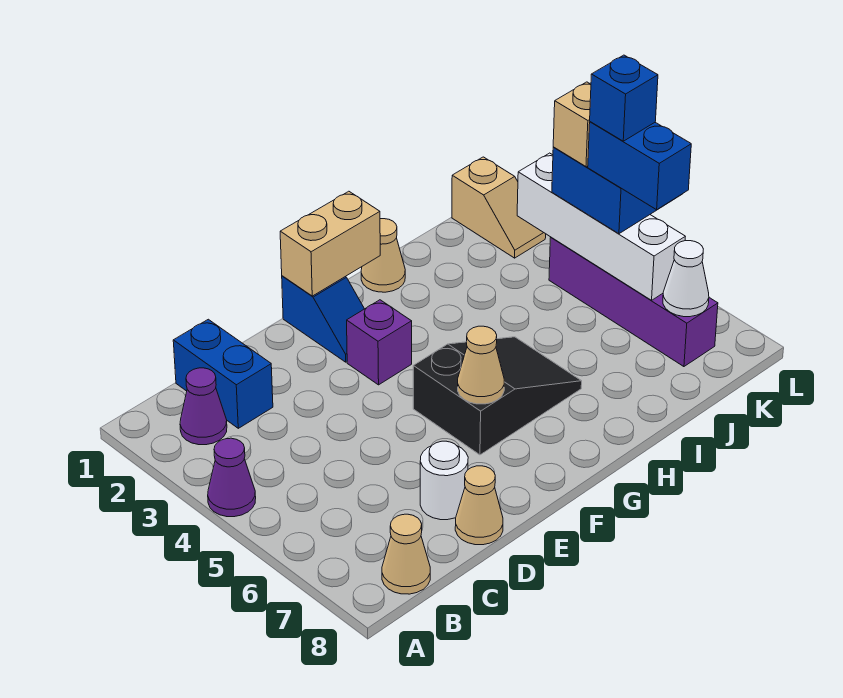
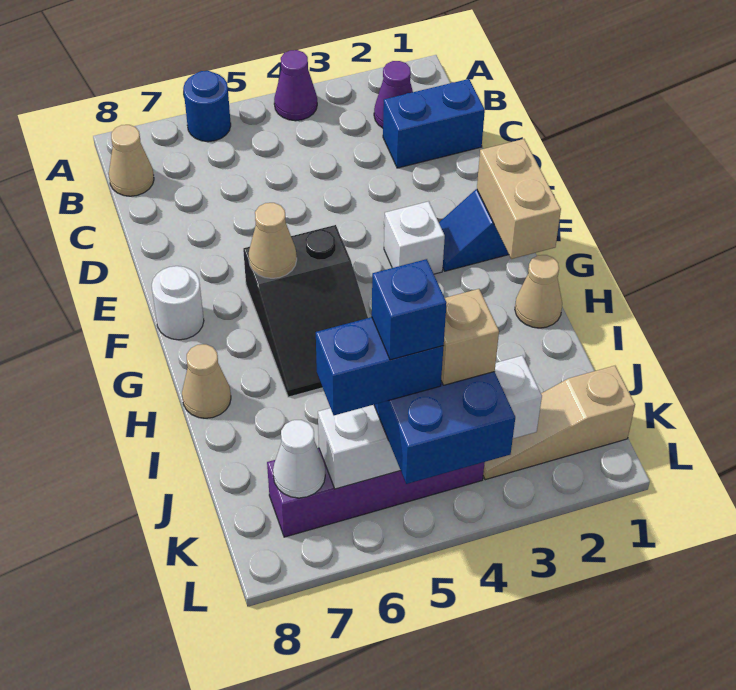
none -> blue 1x1 round brick [183,71,231,142]
white 1x1 round brick [420,441,468,520] -> white 1x1 round brick moved to [152,266,204,340]
tan 1x1 cone [455,466,503,545] -> tan 1x1 cone moved to [182,344,231,418]
purple 1x1 brick [347,300,412,385] -> white 1x1 brick [384,201,445,274]
tan 1x2 slope [452,157,546,258] -> tan 1x3 slope [483,366,635,480]

